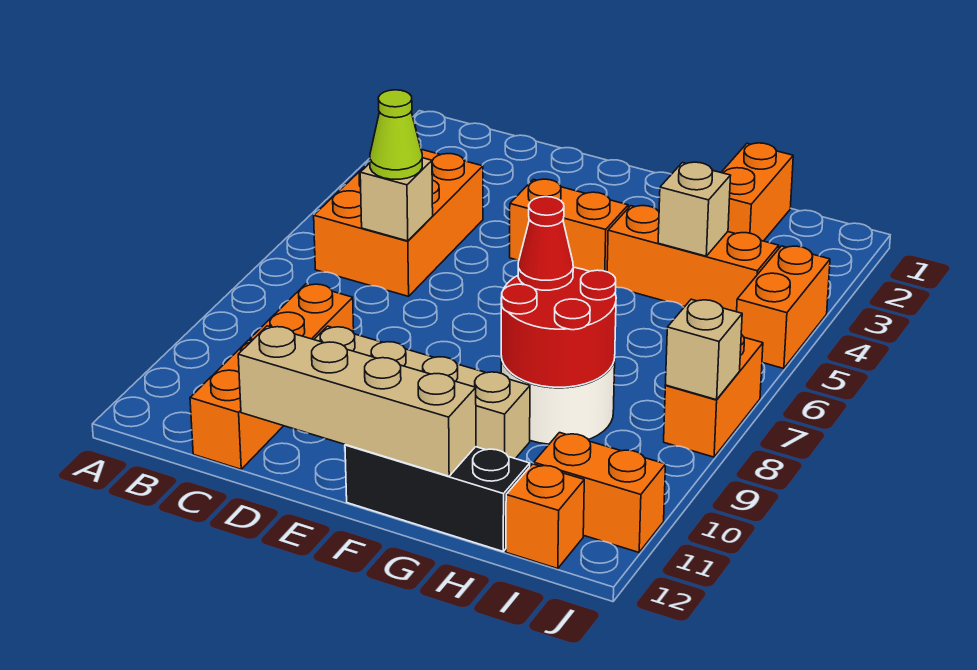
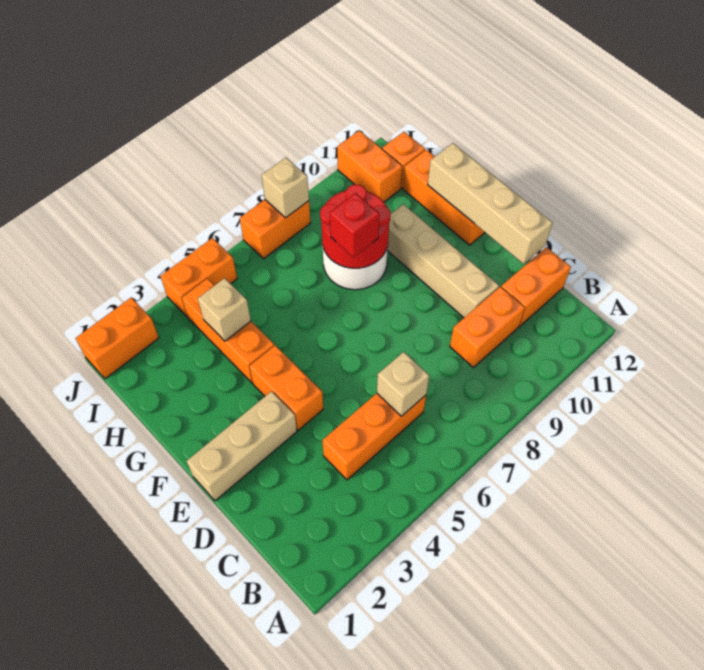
orange 2x3 brick [314,149,483,296] -> orange 1x3 brick [322,393,426,480]
lime 1x1 cone [370,90,422,179] -> none
none -> tan 1x3 brick [187,391,297,501]
black 1x3 brick [345,445,530,551] -> orange 1x3 brick [403,150,485,245]
red 1x1 cone [518,197,573,290] -> red 1x1 brick [330,193,379,257]
orange 1x2 brick [721,143,793,241] -> orange 1x2 brick moved to [75,298,159,379]

